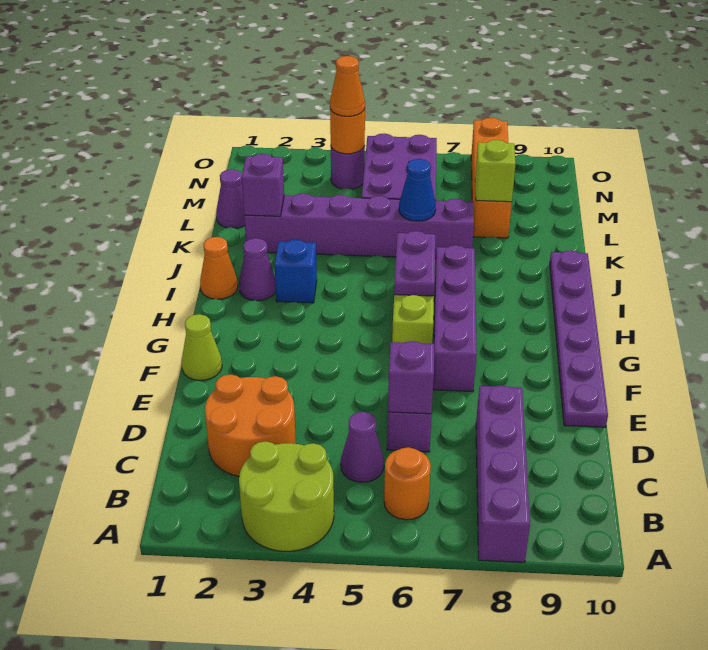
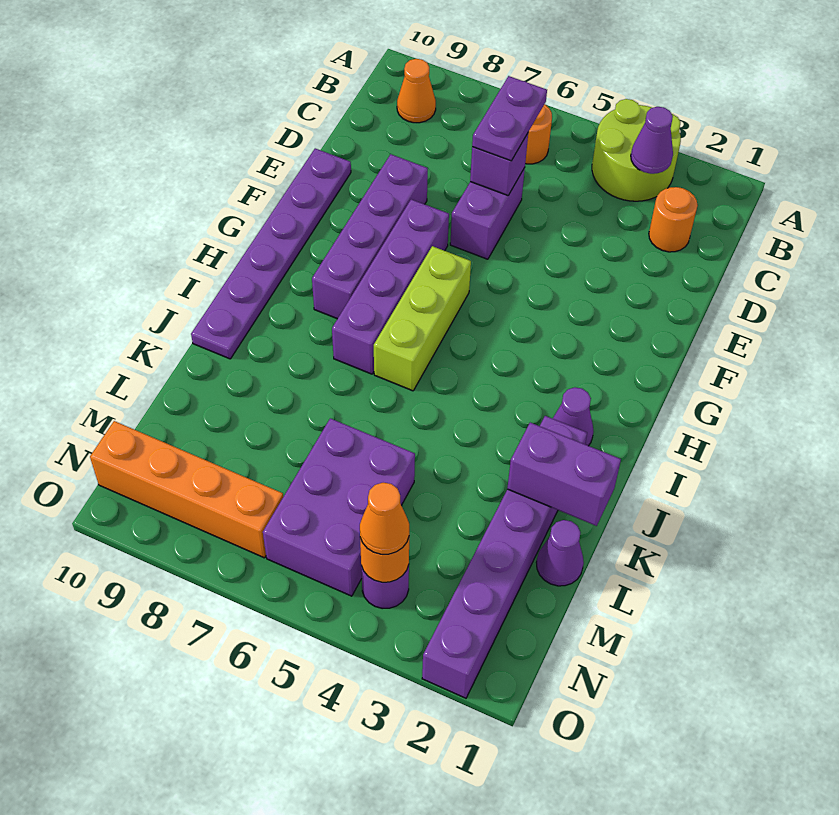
purple 1x4 brick [476,385,530,562] -> purple 1x4 brick moved to [312,154,428,319]
orange 2x2 round brick [205,374,296,476] -> orange 1x1 round brick [649,187,698,252]
purple 1x1 cone [341,412,384,482] -> purple 1x1 cone moved to [631,107,673,174]
lime 1x1 cone [182,314,222,380] -> none
purple 1x2 plate [394,231,435,296] -> purple 1x2 plate moved to [472,76,547,161]
orange 1x1 cone [200,237,238,299] -> orange 1x1 cone moved to [397,59,436,123]
blue 1x1 brick [275,240,317,303] -> none
purple 1x6 brick [244,193,474,259] -> purple 1x6 brick turned to [422,416,587,698]
purple 1x1 brick [242,154,284,216] -> purple 1x2 brick [507,423,621,526]
blue 1x1 cone [399,159,436,221] -> none
orange 1x4 brick [471,118,512,238] -> orange 1x4 brick turned to [90,421,283,558]
lime 1x1 brick [475,140,516,202] -> none

